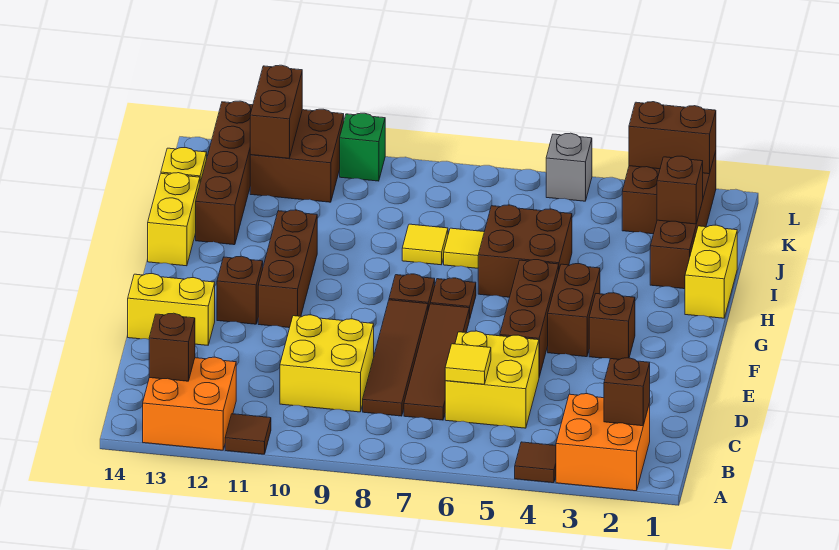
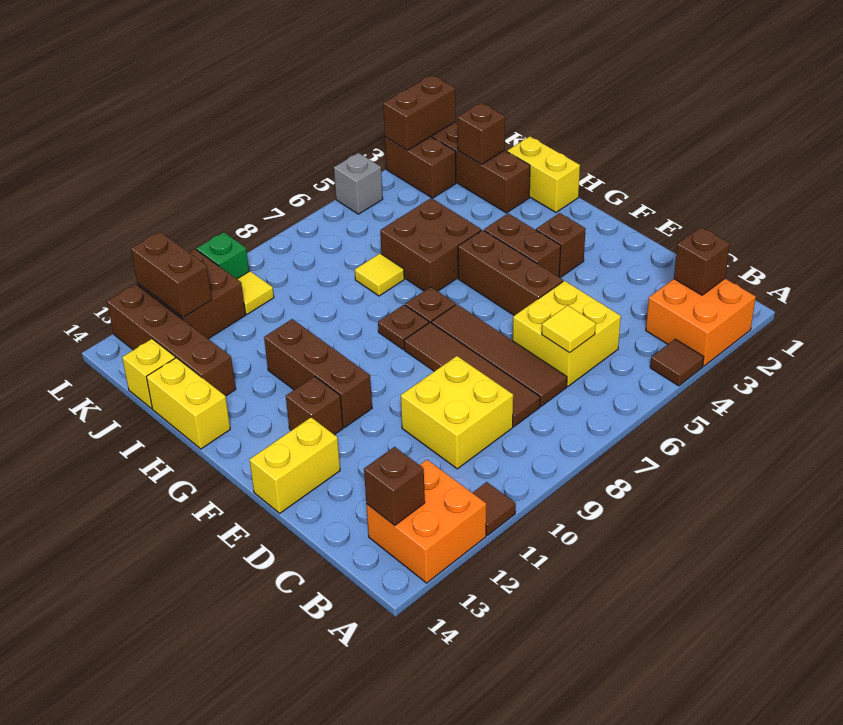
yellow 1x1 tile [402,224,448,265] -> yellow 1x1 tile moved to [237,271,274,314]

